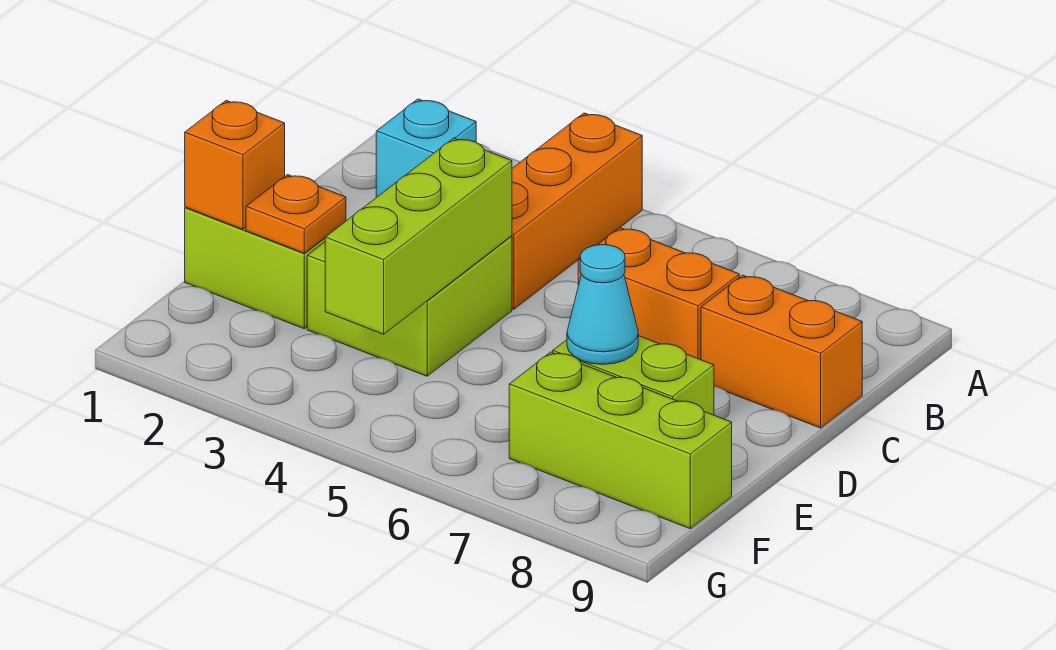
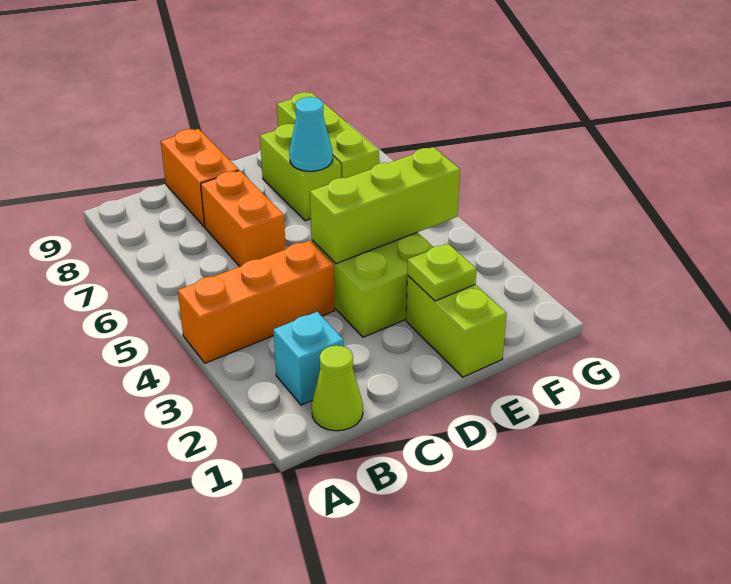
none -> lime 1x1 cone [312,346,363,431]
orange 1x1 brick [185,100,285,229] -> none
orange 1x1 plate [246,175,346,253] -> lime 1x1 plate [407,243,476,301]

